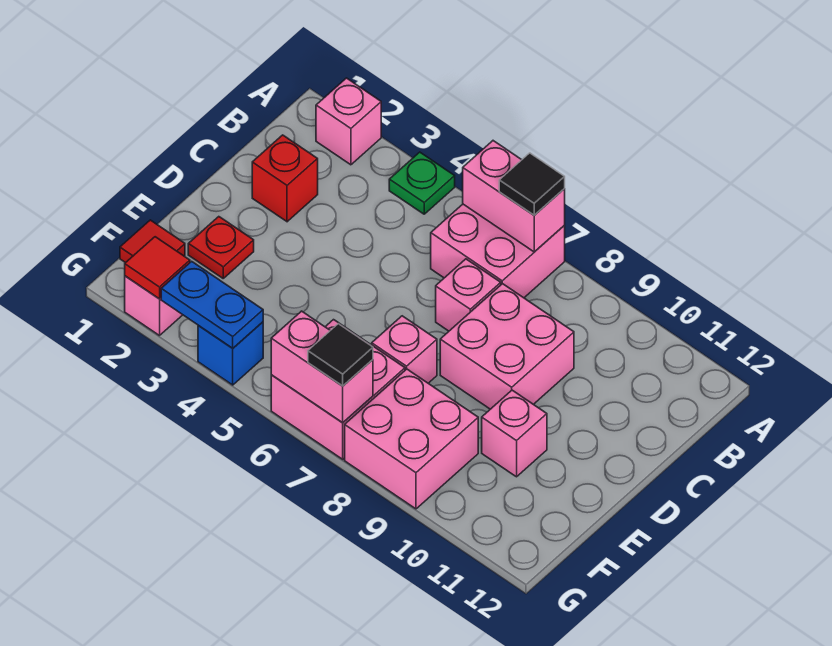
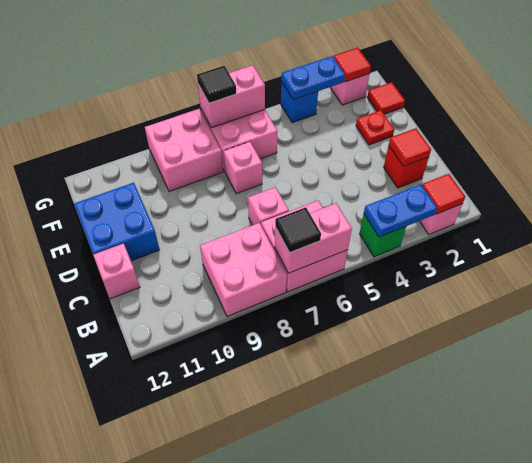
none -> red 1x1 tile [422,174,465,214]
none -> blue 1x2 plate [364,185,437,237]
green 1x1 plate [389,152,455,214] -> green 1x1 brick [360,214,406,257]
none -> red 1x1 tile [389,128,431,166]
pink 2x2 brick [440,284,574,409] -> pink 2x2 brick moved to [200,223,287,316]
none -> blue 2x2 brick [74,183,160,261]
pink 1x1 brick [482,390,547,477] -> pink 1x1 brick moved to [93,243,140,299]

